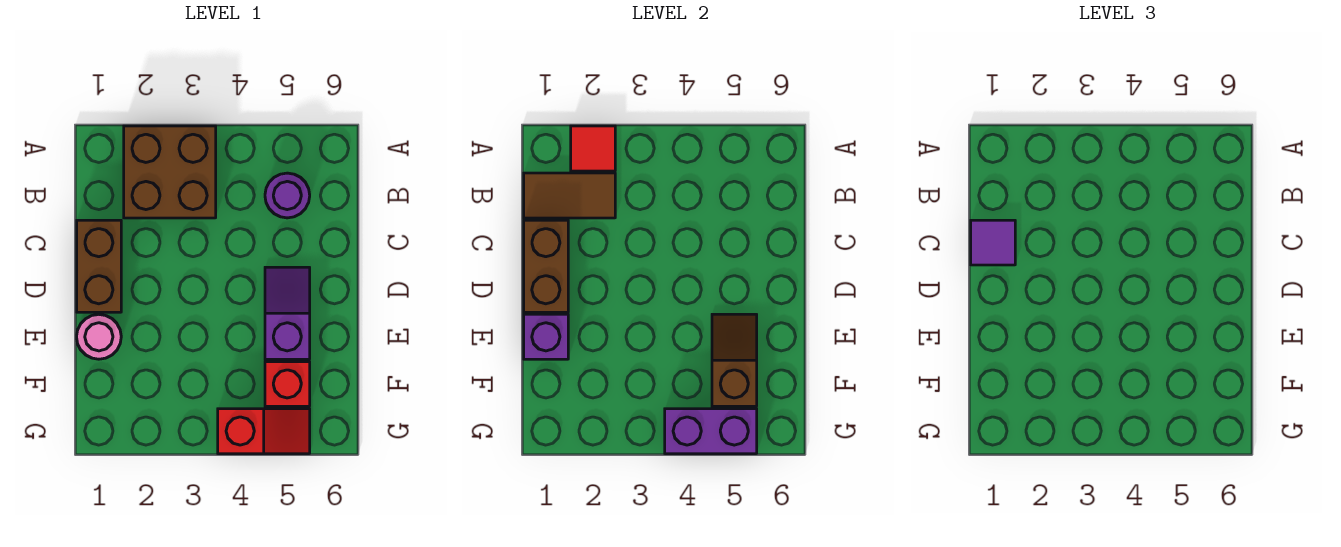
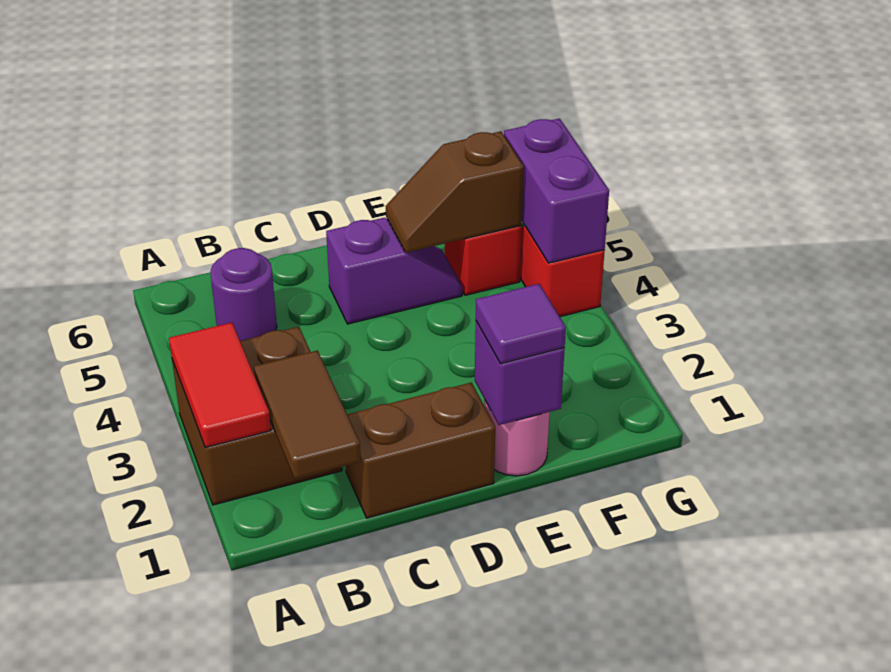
red 1x1 tile [571,126,615,171] -> red 1x2 tile [169,323,271,447]
brown 1x2 brick [524,220,568,312] -> none
purple 1x1 tile [971,220,1015,265] -> purple 1x1 tile moved to [476,284,566,364]
purple 1x2 slope [265,267,310,359] -> purple 1x2 slope turned to [326,218,462,324]

